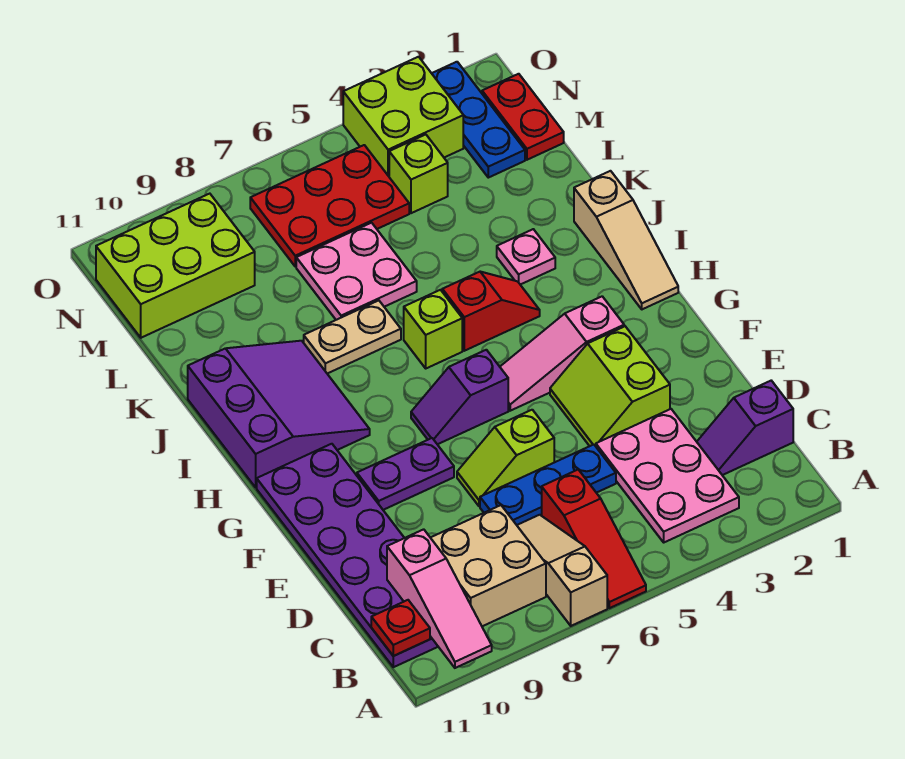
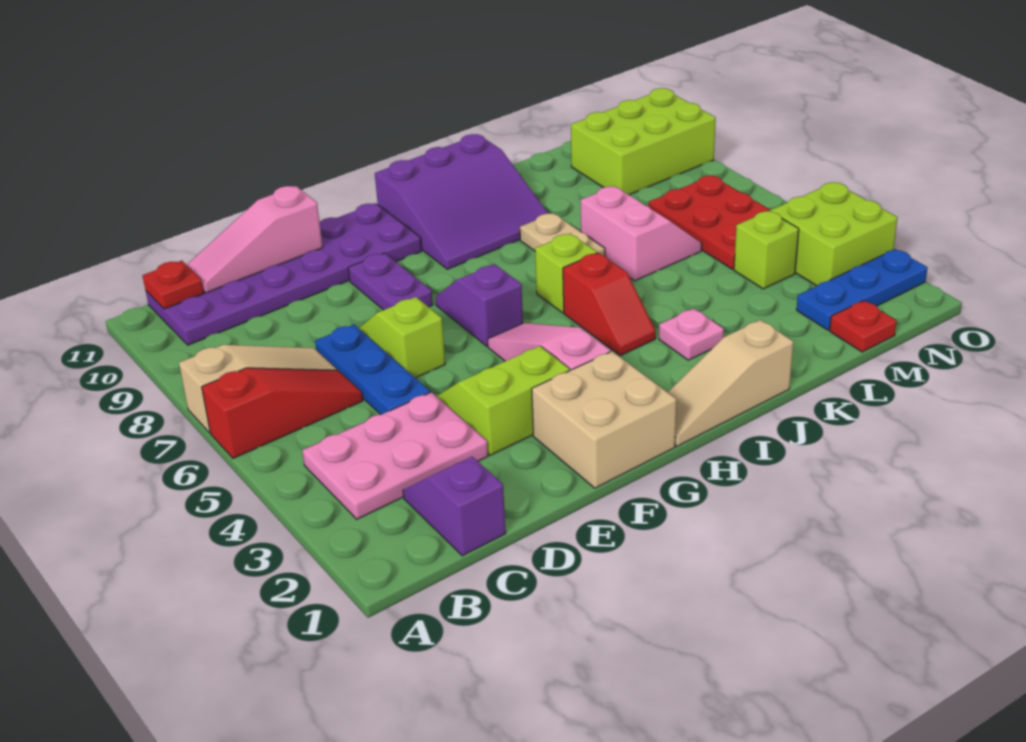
red 1x3 slope [542,470,646,608] -> red 1x3 slope turned to [202,368,363,458]
pink 1x3 slope [387,529,492,668] -> pink 1x3 slope moved to [187,186,323,293]
tan 2x2 brick [431,505,546,626] -> tan 2x2 brick moved to [532,351,676,488]
pink 2x2 plate [296,223,417,320] -> pink 2x2 slope [581,186,702,281]
red 1x2 plate [482,74,564,160] -> red 1x1 plate [830,301,897,352]
lime 2x3 brick [96,194,255,338] -> lime 2x3 brick turned to [571,88,716,195]

